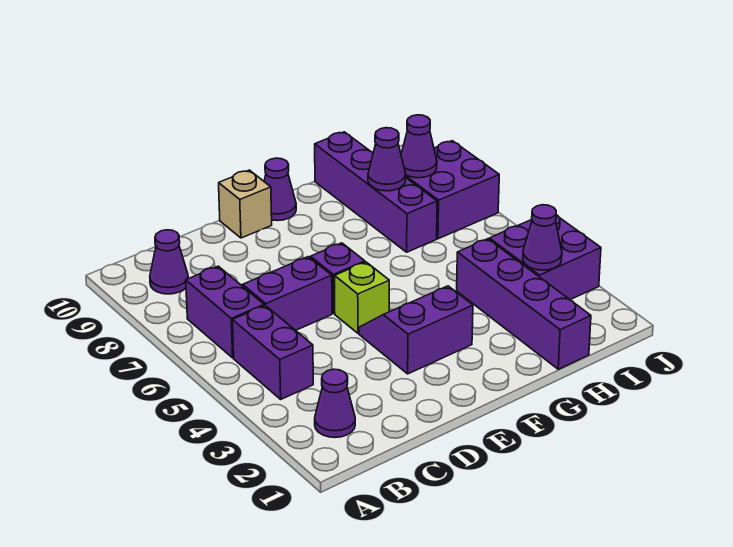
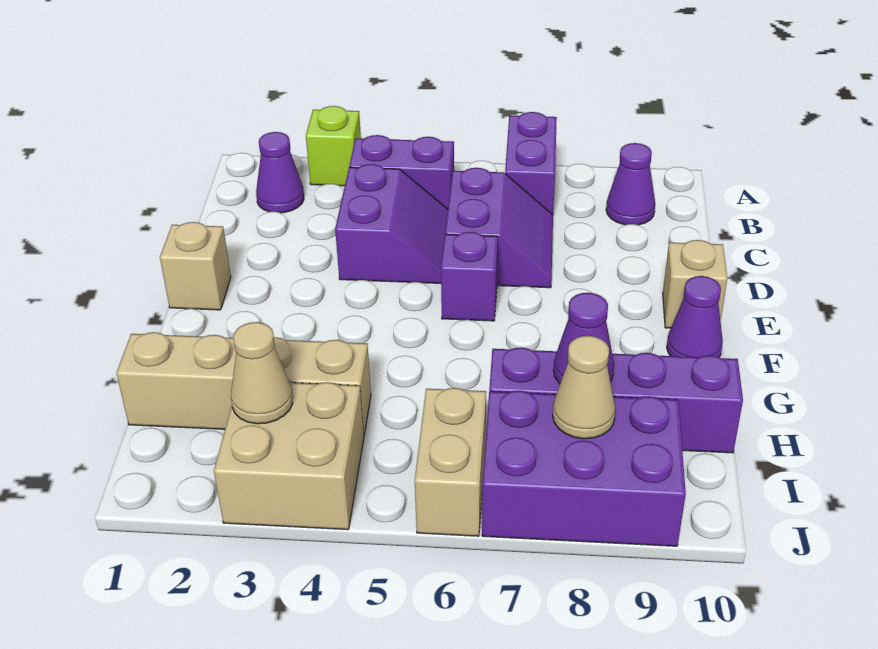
purple 1x2 brick [186,266,264,358] -> purple 1x2 brick turned to [505,112,557,215]
none -> tan 1x1 brick [160,222,231,310]
purple 2x2 slope [359,286,473,374] -> purple 2x2 slope moved to [335,164,448,283]
lime 1x1 brick [335,262,389,333] -> lime 1x1 brick moved to [306,106,361,186]
purple 1x4 brick [457,239,591,369] -> tan 1x4 brick [116,332,371,434]
purple 2x2 brick [489,215,601,300] -> tan 2x2 brick [214,382,364,530]
purple 1x1 cone [523,205,562,270] -> tan 1x1 cone [231,322,293,424]
none -> tan 1x2 brick [415,388,486,536]
purple 2x2 brick [406,141,499,239] -> purple 2x3 brick [482,391,686,546]
purple 1x1 cone [401,115,437,178] -> tan 1x1 cone [553,336,615,439]

